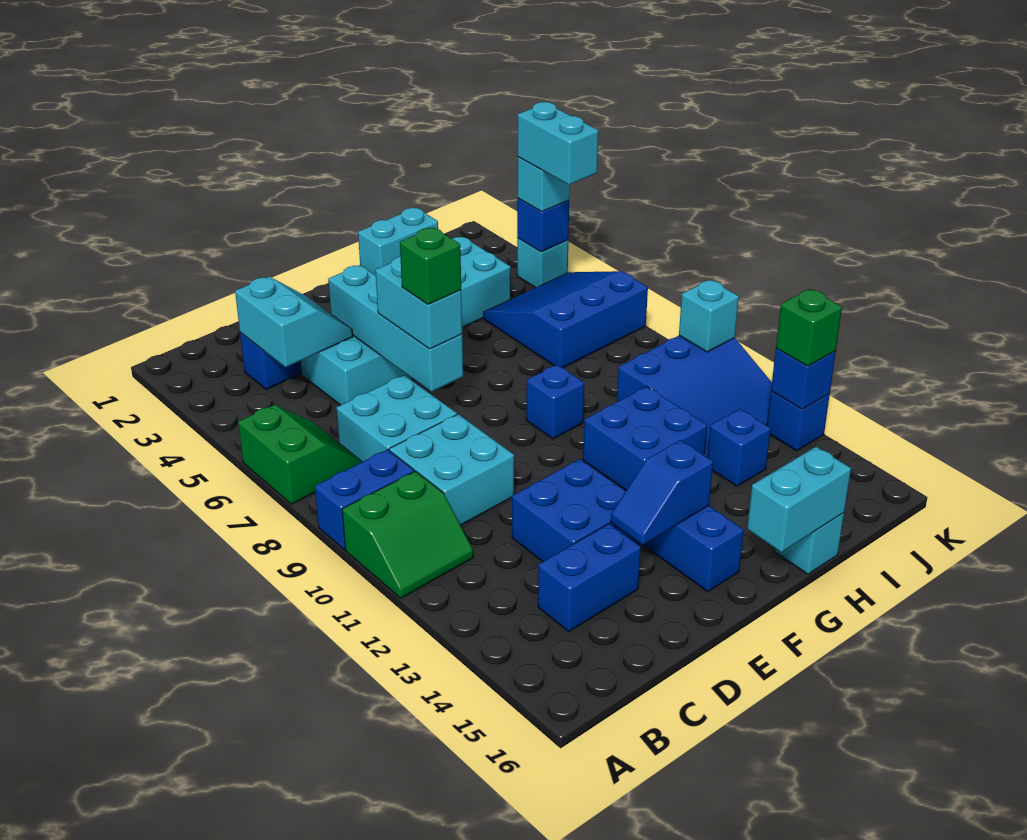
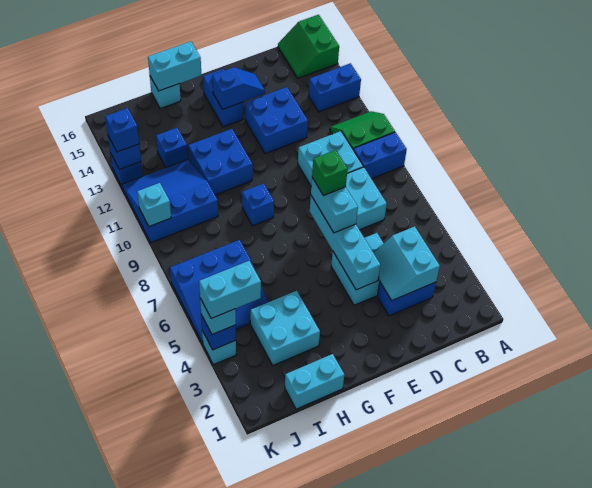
green 2x2 slope [238,405,362,504] -> green 2x2 slope moved to [278,15,339,78]
blue 1x2 brick [538,524,641,632] -> blue 1x2 brick moved to [309,63,361,112]
cyan 1x2 brick [518,102,598,185] -> cyan 1x2 brick turned to [199,261,261,318]
green 1x1 brick [776,289,842,366] -> blue 1x1 brick [105,108,139,152]

